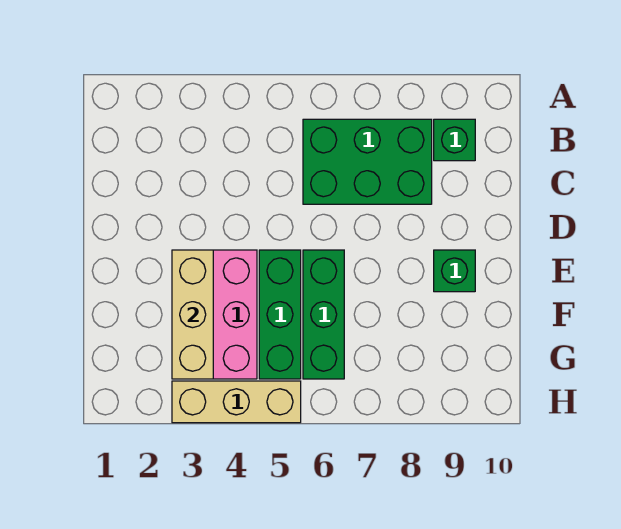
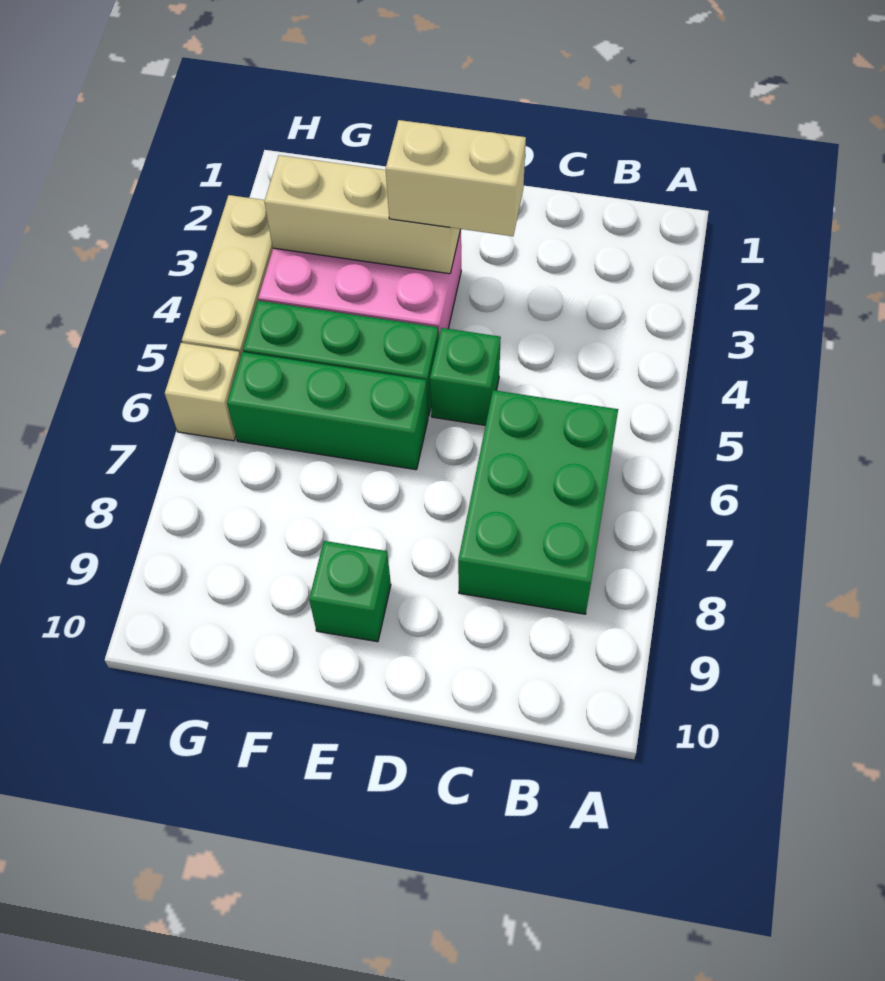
green 1x1 brick [434,119,475,161] -> green 1x1 brick moved to [430,328,501,425]
none -> tan 1x2 brick [386,120,526,236]
none -> tan 1x1 brick [165,343,240,441]

